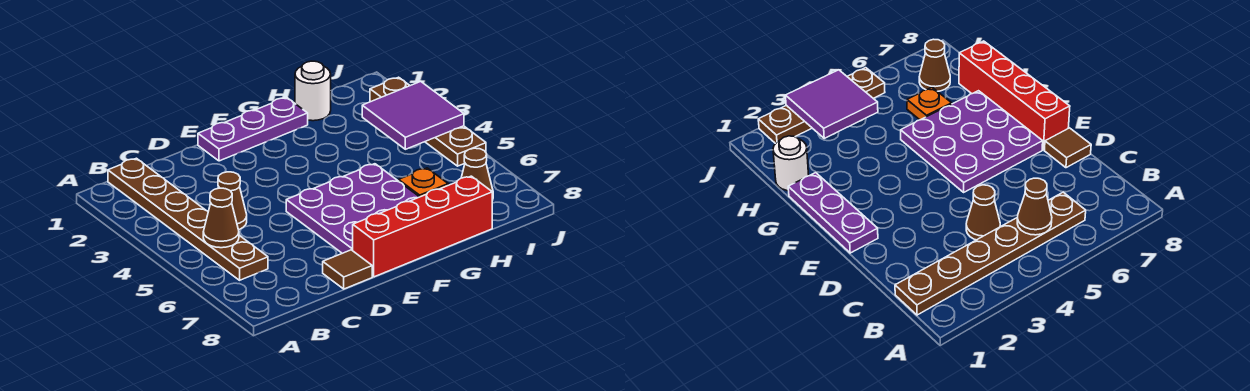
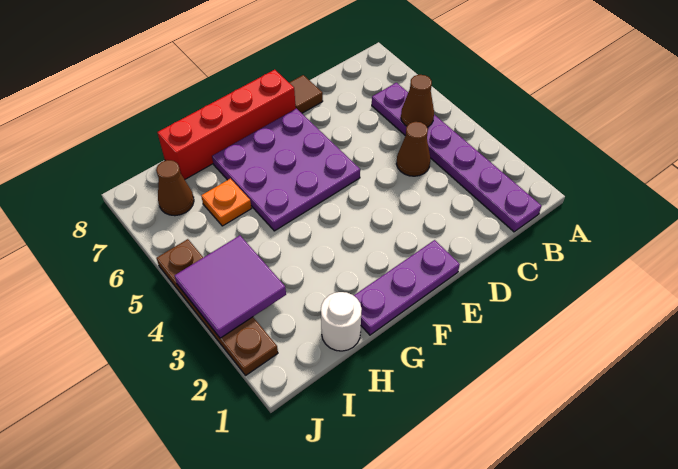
brown 1x6 plate [108,158,268,280] -> purple 1x6 plate [372,83,541,232]

